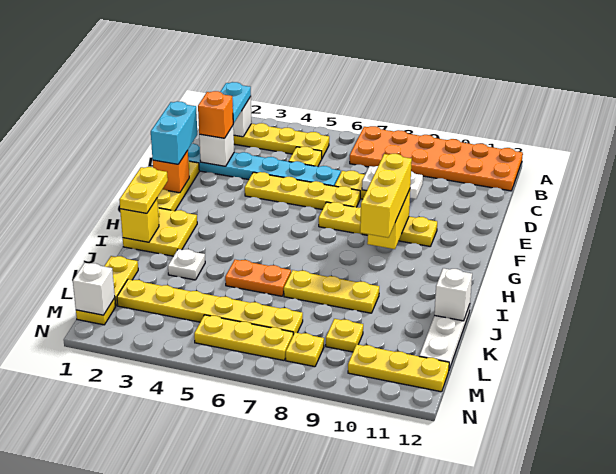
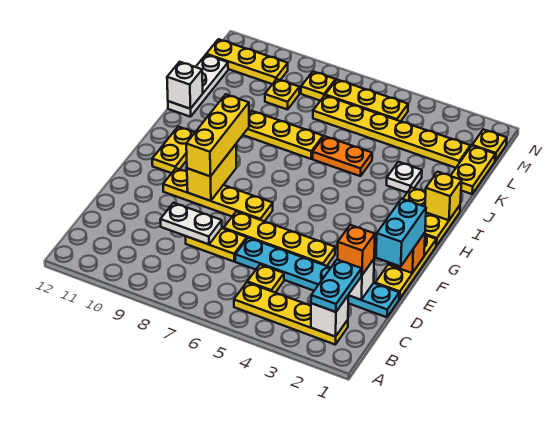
orange 2x6 plate [350,126,523,191] -> none
yellow 1x2 plate [119,167,168,213] -> yellow 1x2 plate moved to [152,127,195,173]
white 1x1 brick [73,263,115,315] -> none

